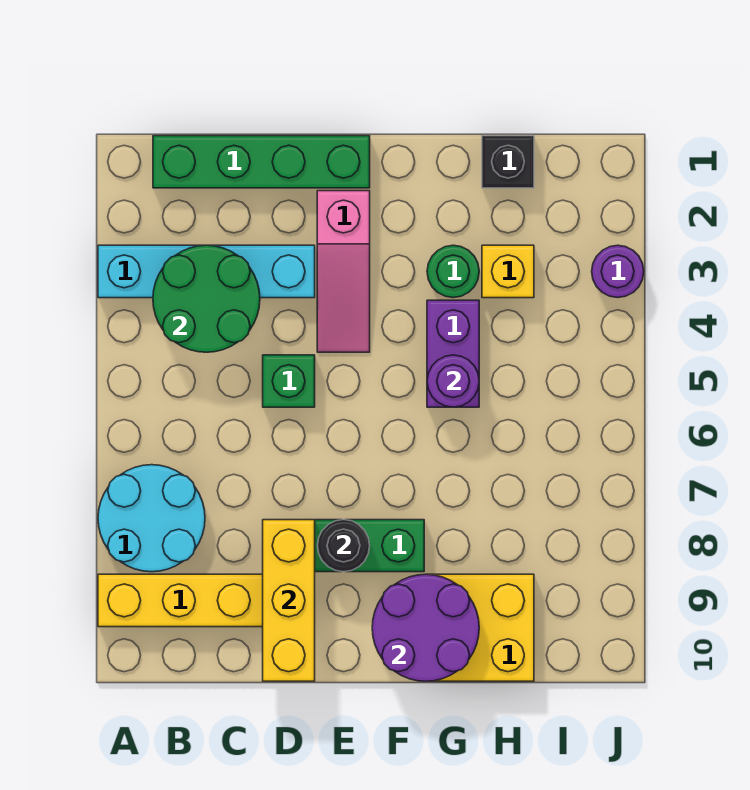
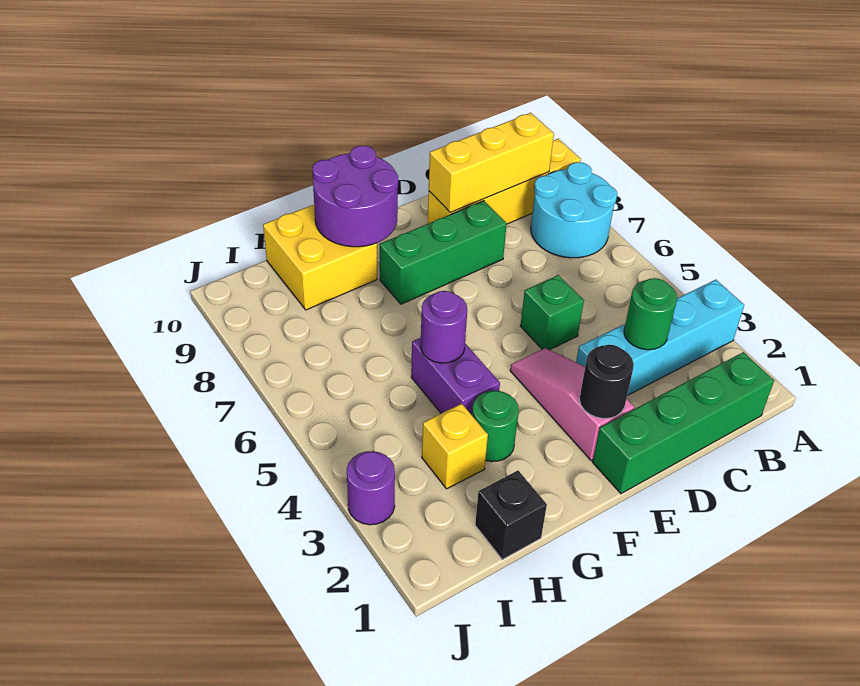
green 2x2 round brick [153,245,260,352] -> green 1x1 round brick [624,278,677,350]
yellow 1x3 brick [263,520,315,681] -> yellow 1x3 brick turned to [429,113,554,212]
black 1x1 round brick [317,520,370,572] -> black 1x1 round brick moved to [579,345,634,418]

